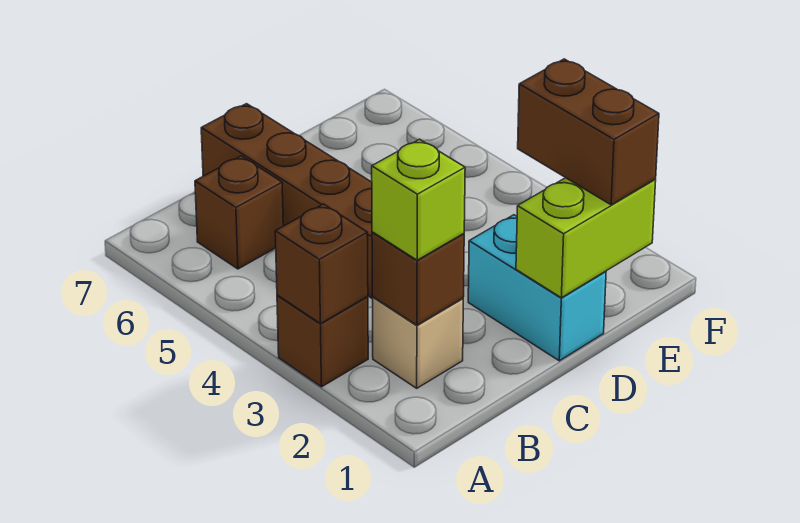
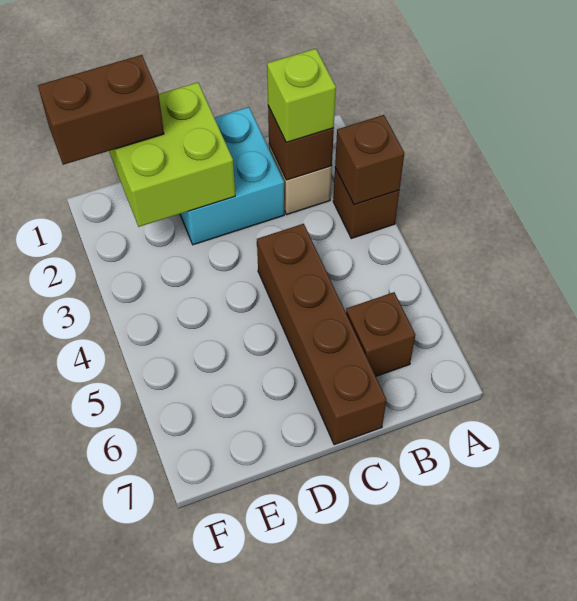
cyan 1x2 brick [468,215,606,361] -> cyan 2x2 brick [180,107,284,245]
lime 1x2 brick [516,178,656,298] -> lime 2x2 brick [109,82,235,227]
brown 1x2 brick [518,59,659,205] -> brown 1x2 brick turned to [38,55,164,165]

